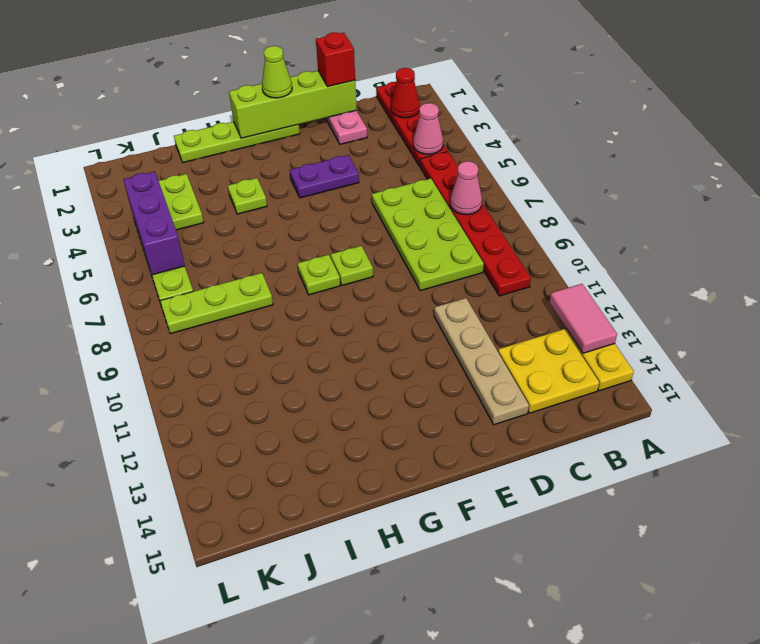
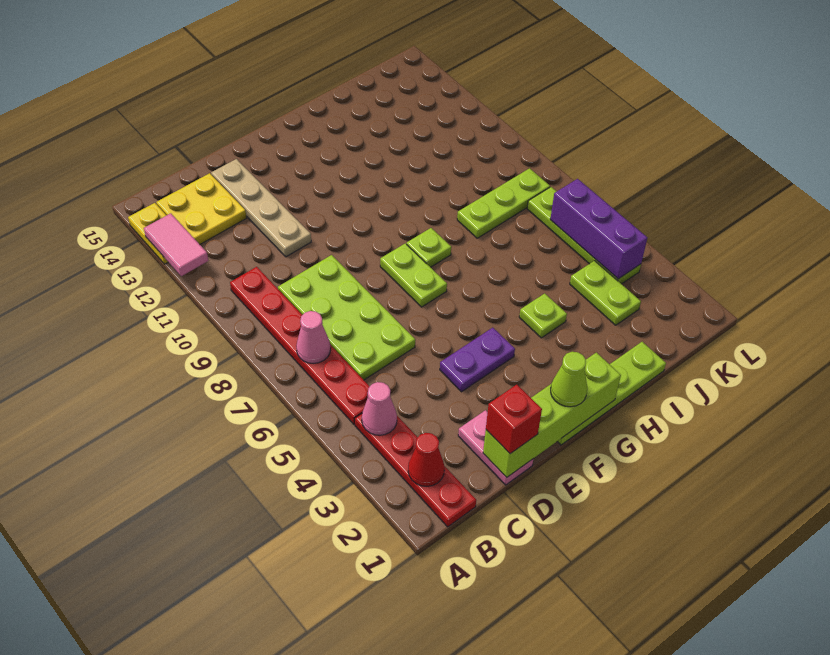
lime 1x1 plate [331,246,373,285] -> lime 1x2 plate [380,243,447,307]

